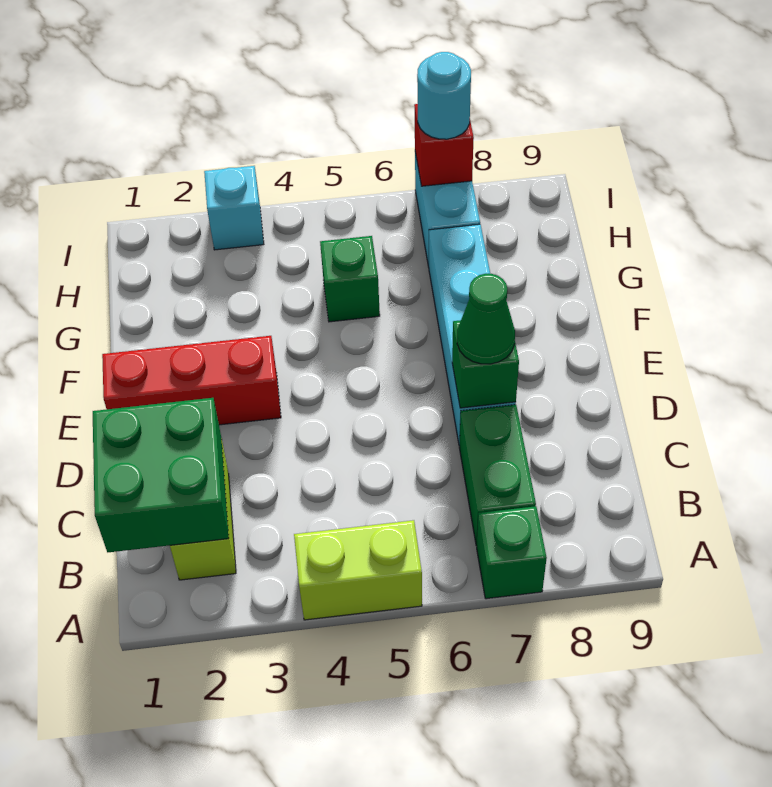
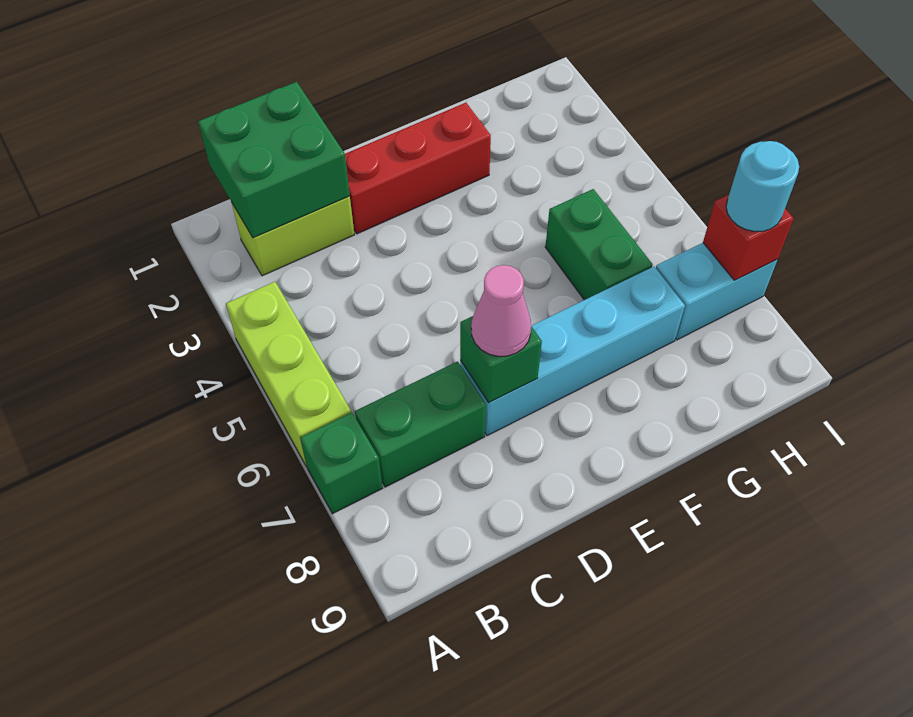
lime 1x2 brick [294,520,422,620] -> lime 1x3 brick [226,282,351,467]
green 1x1 cone [457,274,515,364] -> pink 1x1 cone [471,265,531,356]
red 1x3 brick [102,336,281,425] -> red 1x3 brick turned to [345,103,491,234]
green 1x1 brick [320,236,380,322] -> green 1x2 brick [545,189,653,300]
cyan 1x1 brick [204,166,264,250] -> none

